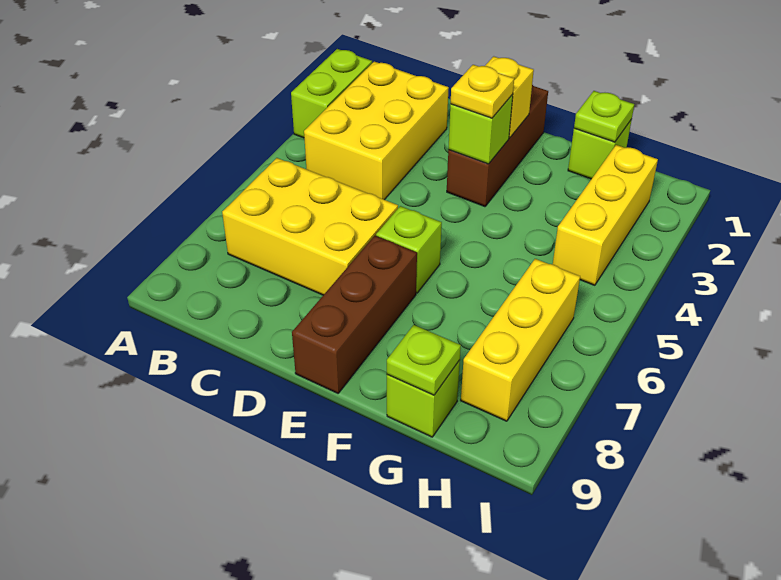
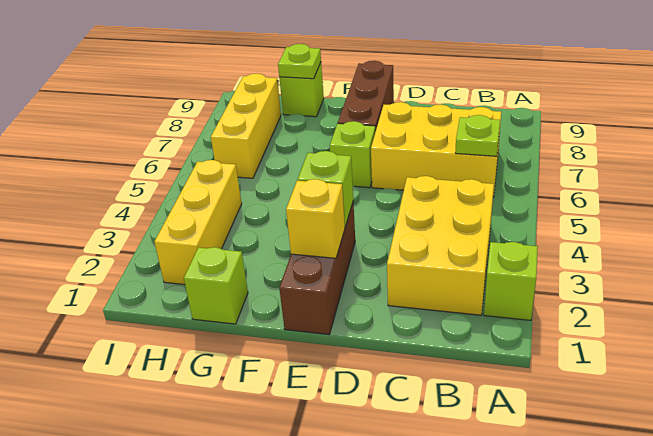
lime 1x2 brick [291,49,372,138] -> lime 1x1 brick [484,242,538,320]
yellow 1x1 plate [451,65,514,118] -> none
lime 1x1 plate [574,91,634,142] -> lime 1x1 plate moved to [455,115,500,156]

